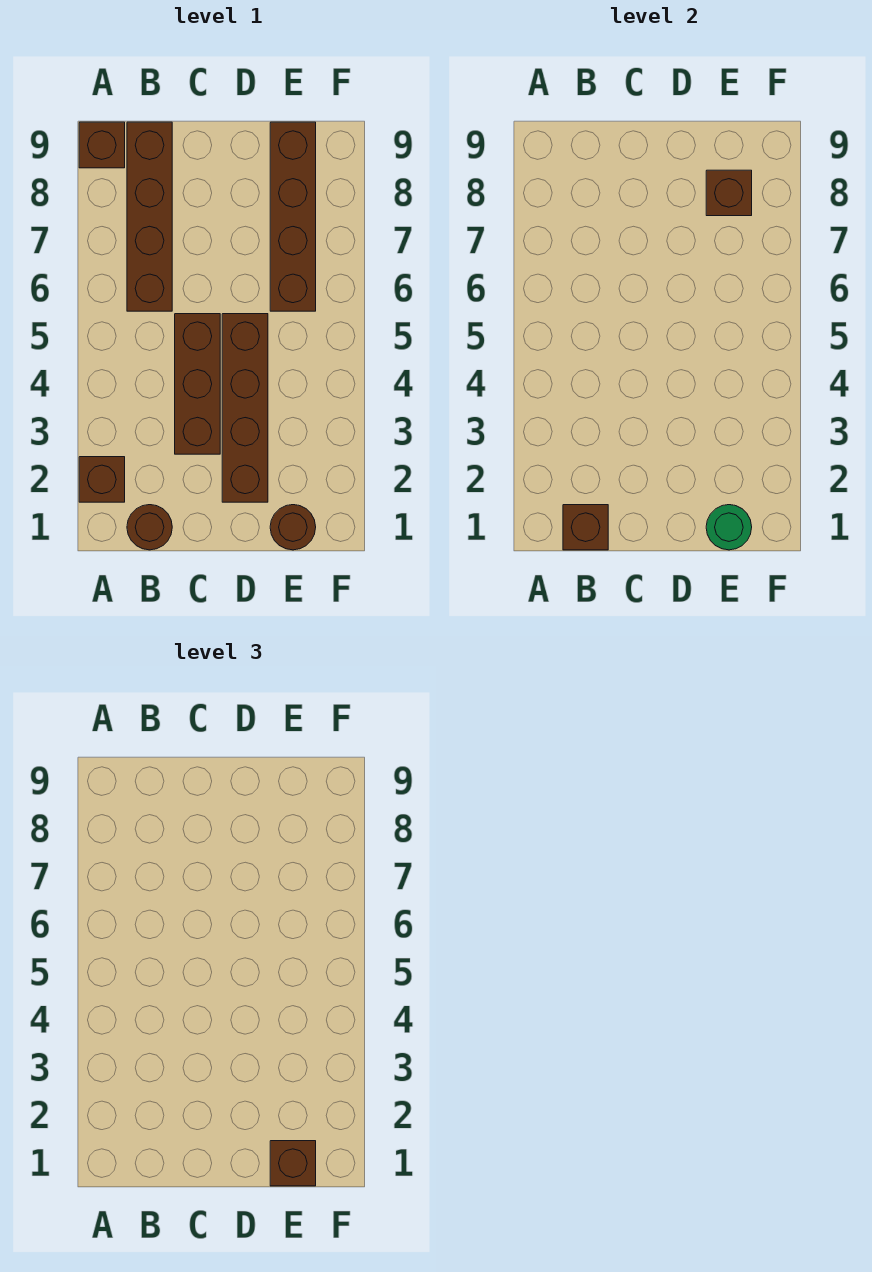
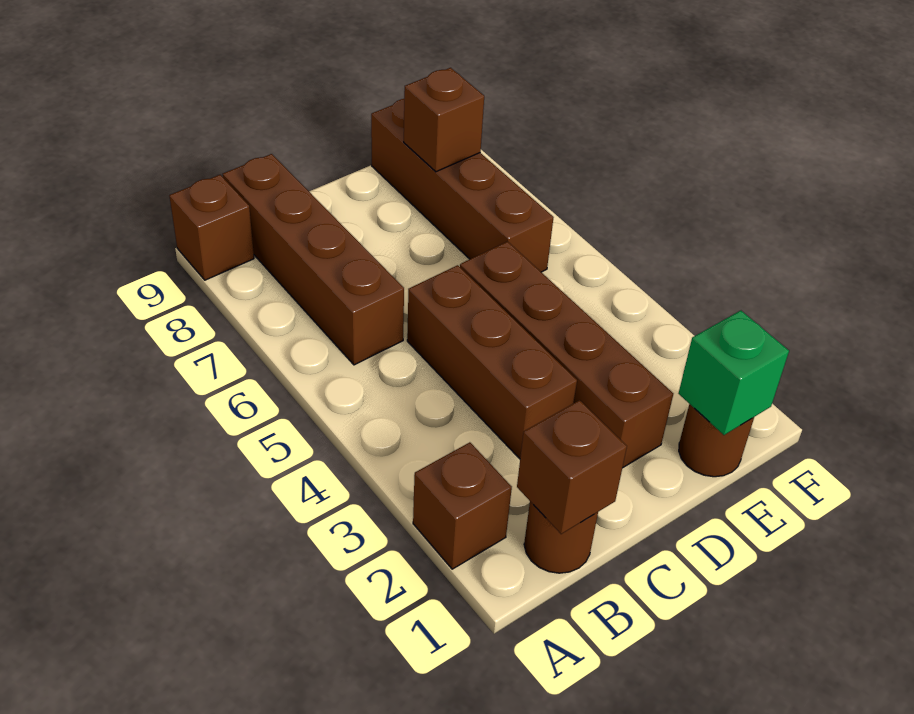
green 1x1 round brick [706,505,752,550] -> green 1x1 brick [678,311,789,435]
brown 1x1 brick [270,1141,316,1186] -> none

